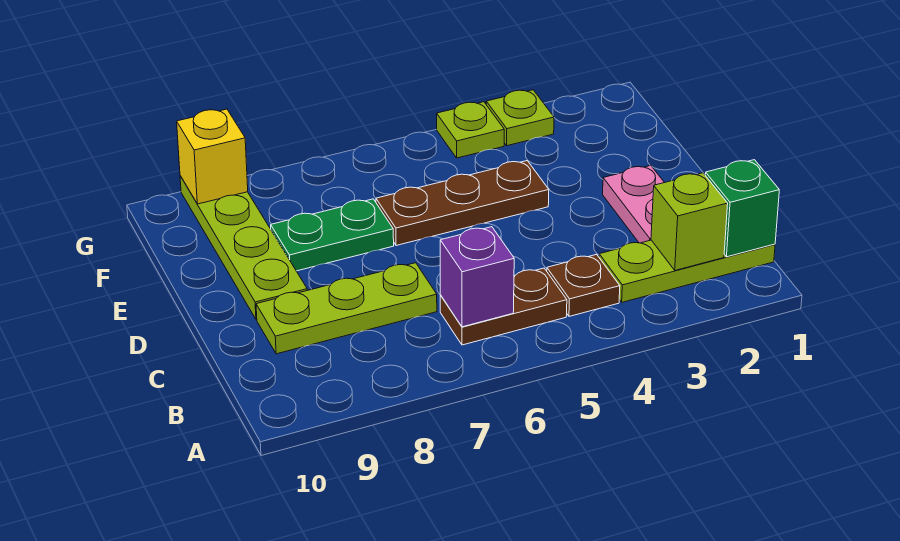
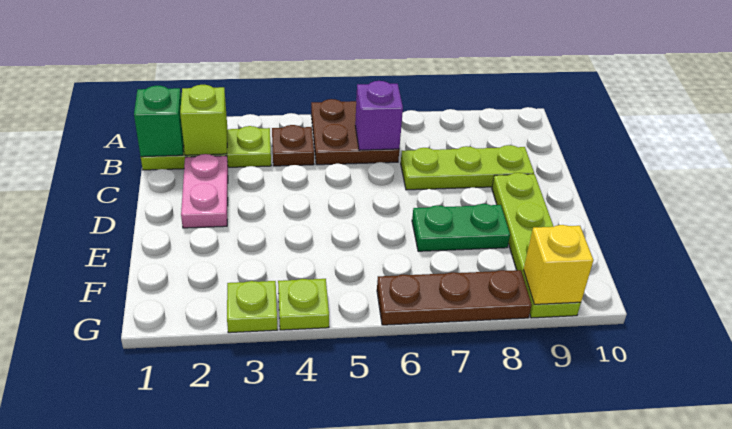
brown 1x2 plate [440,268,567,345] -> brown 2x2 plate [311,99,399,165]
brown 1x3 plate [376,161,549,246] -> brown 1x3 plate moved to [377,270,532,325]

